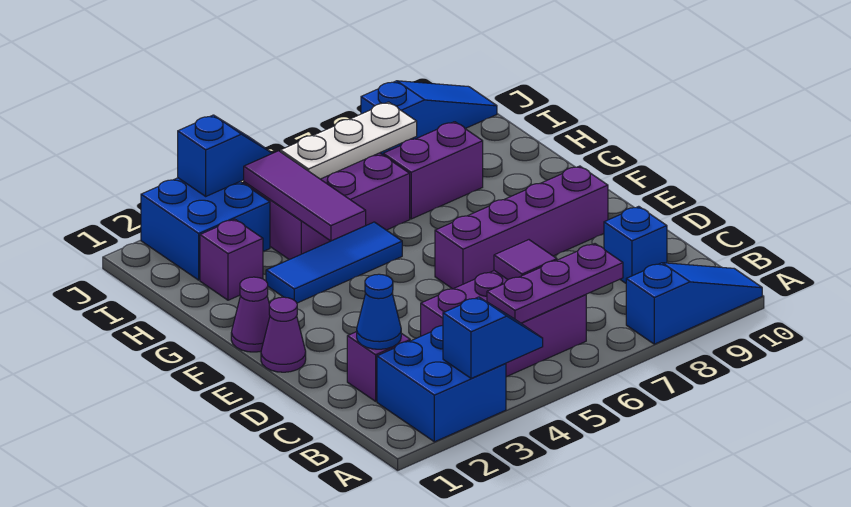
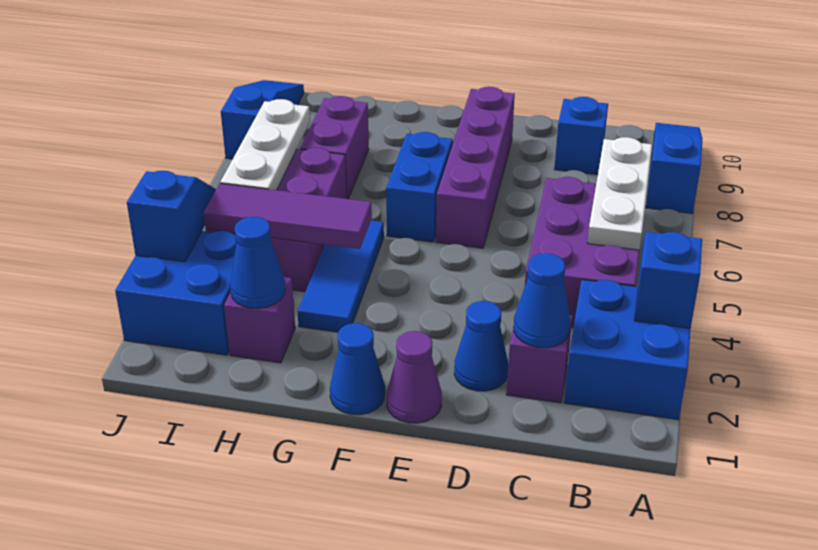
purple 1x3 plate [487,244,623,323] -> white 1x3 plate [587,137,652,250]
purple 1x1 tile [494,240,557,280] -> none
none -> blue 1x1 cone [454,301,508,391]
purple 1x1 cone [231,277,270,352] -> blue 1x1 cone [330,323,385,415]
none -> blue 1x2 brick [386,132,452,242]
none -> blue 1x1 cone [230,217,285,308]

